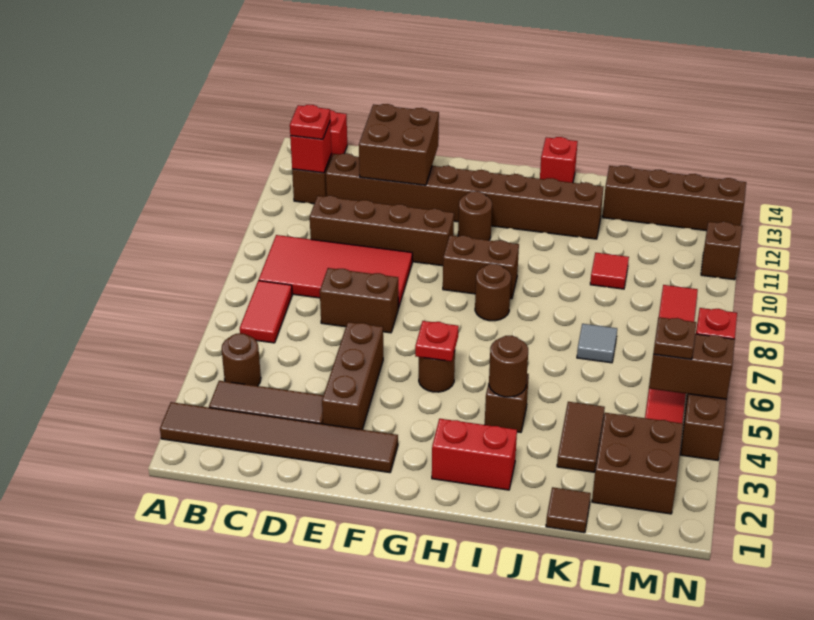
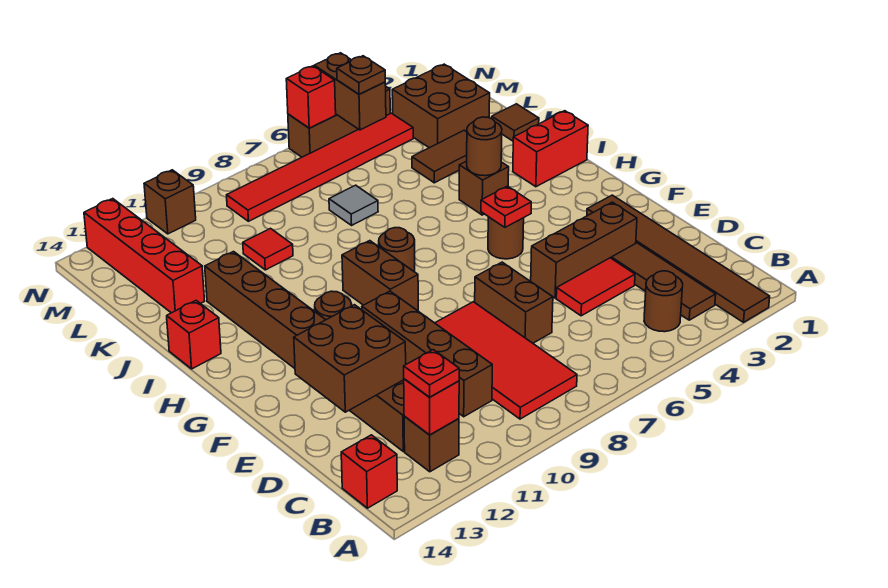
red 1x2 tile [240,281,292,343] -> red 1x2 tile moved to [556,258,635,316]
red 1x2 brick [432,419,517,490] -> red 1x2 brick turned to [513,111,588,187]
brown 1x4 brick [603,166,746,231] -> red 1x4 brick [84,199,204,313]

